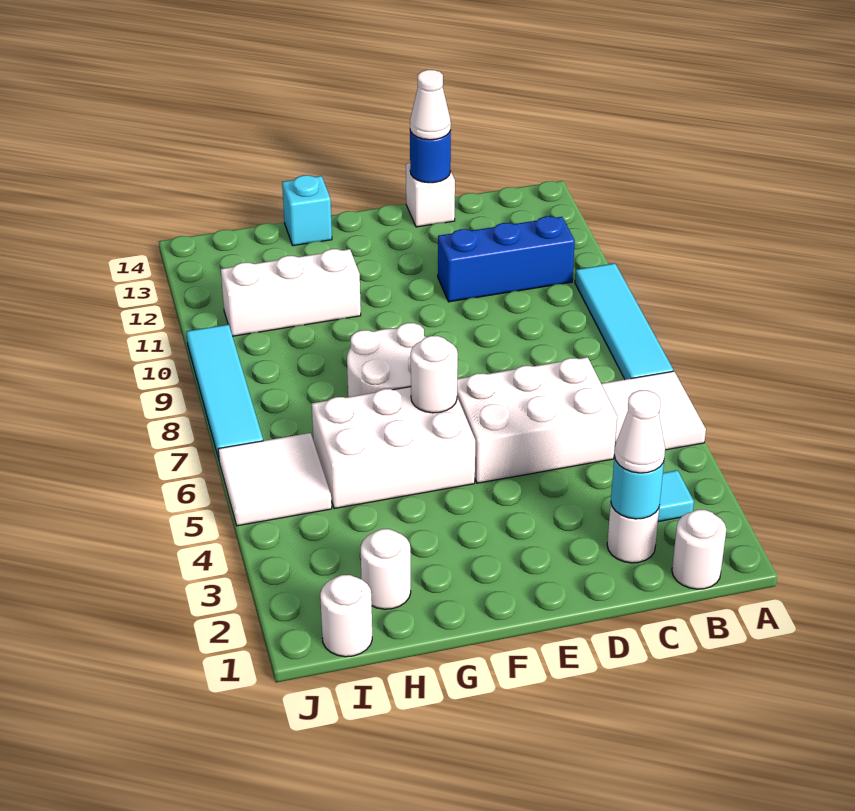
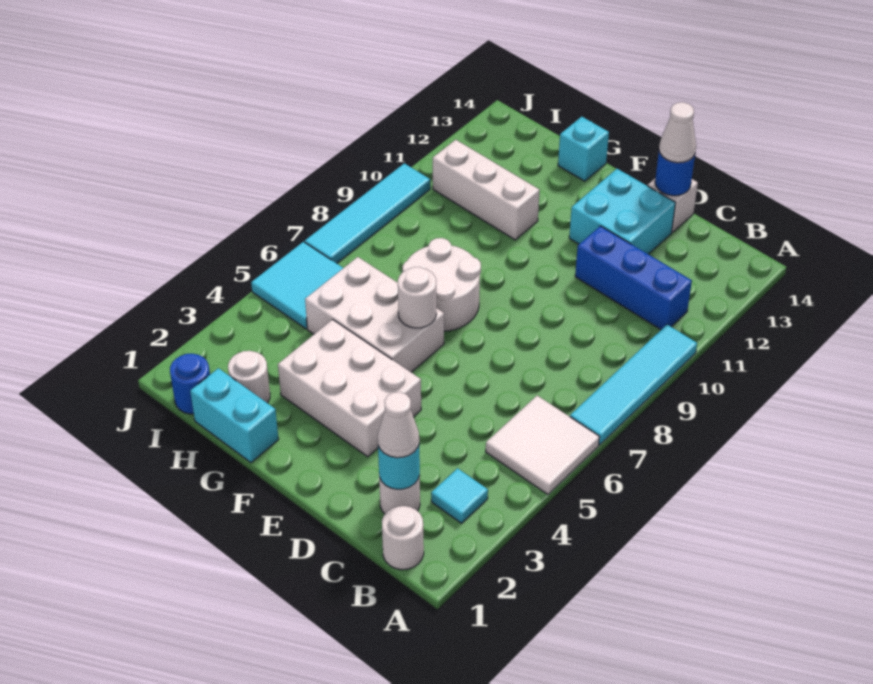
white 2x3 brick [457,357,617,483] -> white 2x3 brick moved to [278,320,421,457]
none -> cyan 2x2 brick [569,169,675,254]
none -> cyan 1x2 brick [190,368,279,463]
white 1x1 round brick [320,575,372,657] -> blue 1x1 round brick [170,354,210,414]
white 2x2 tile [218,433,332,526] -> cyan 2x2 tile [251,242,343,329]

